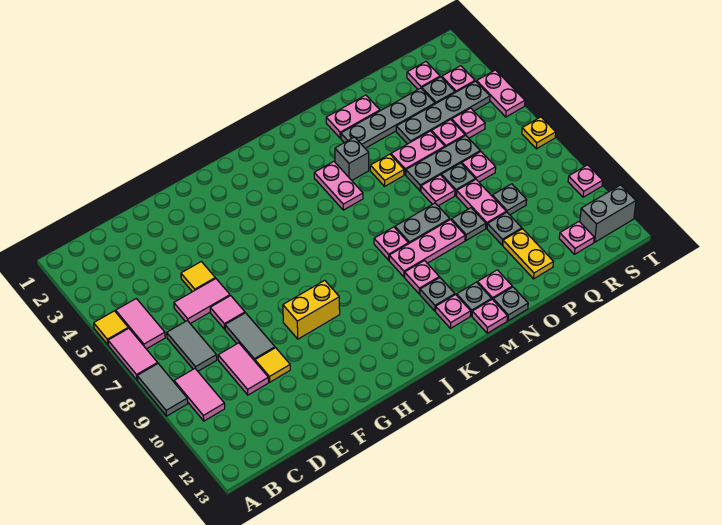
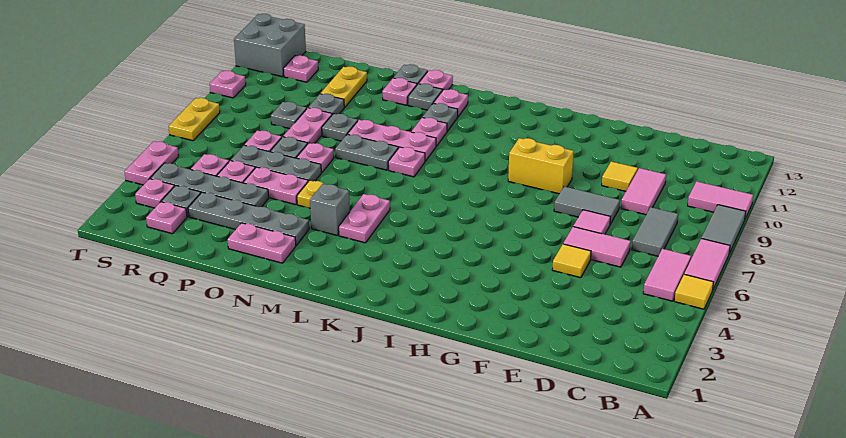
pink 1x2 tile [174,369,225,421] -> pink 1x2 tile turned to [688,181,753,218]
grey 1x2 tile [225,313,275,361] -> grey 1x2 tile turned to [554,186,620,224]
grey 1x2 brick [580,185,636,242] -> grey 2x2 brick [234,14,306,77]
yellow 1x1 plate [522,117,556,149] -> yellow 1x2 plate [169,98,220,141]

